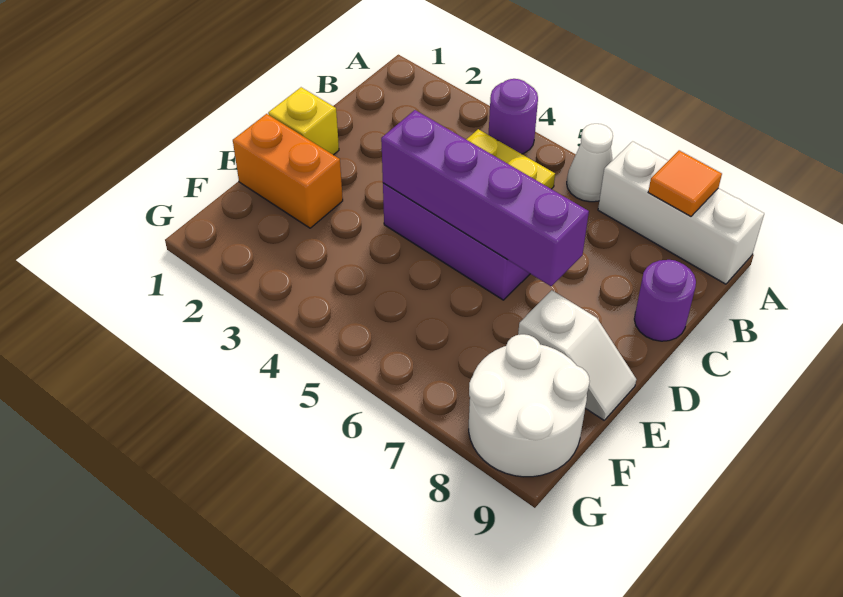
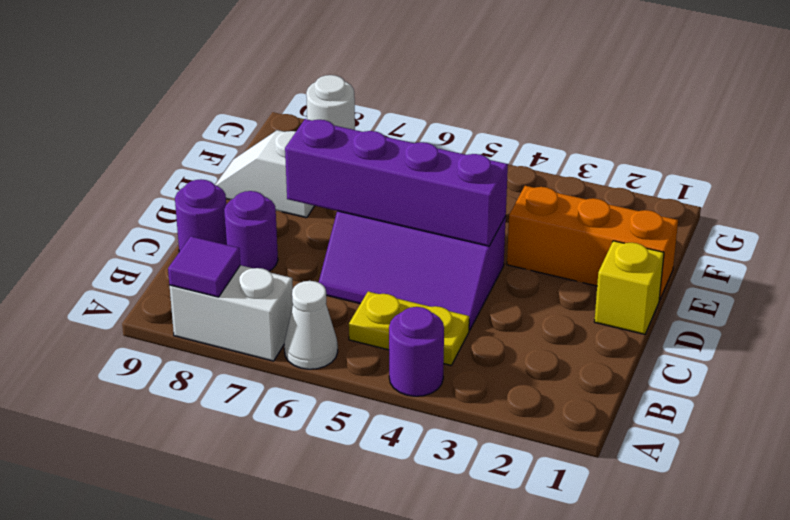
white 1x3 brick [598,141,764,284] -> white 1x2 brick [170,265,293,361]
orange 1x1 tile [648,150,722,216] -> purple 1x1 tile [168,236,240,297]
none -> purple 1x1 round brick [224,191,278,271]
orange 1x2 brick [233,114,343,228] -> orange 1x3 brick [507,186,678,300]
white 2x2 round brick [469,334,590,477] -> white 1x1 round brick [306,75,355,130]

